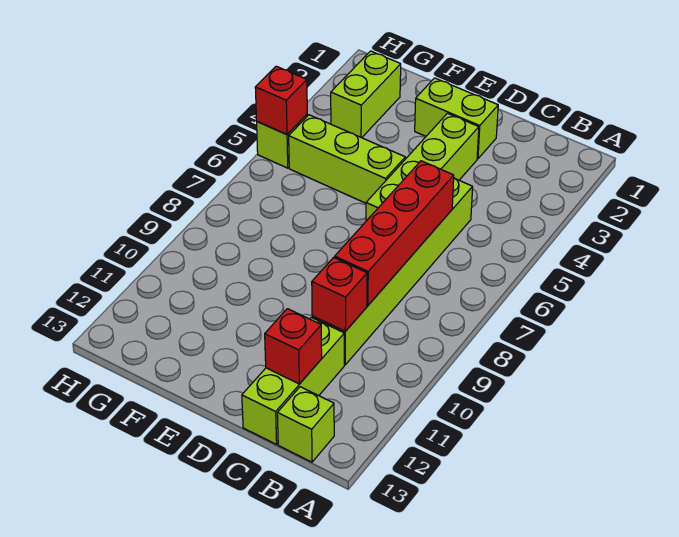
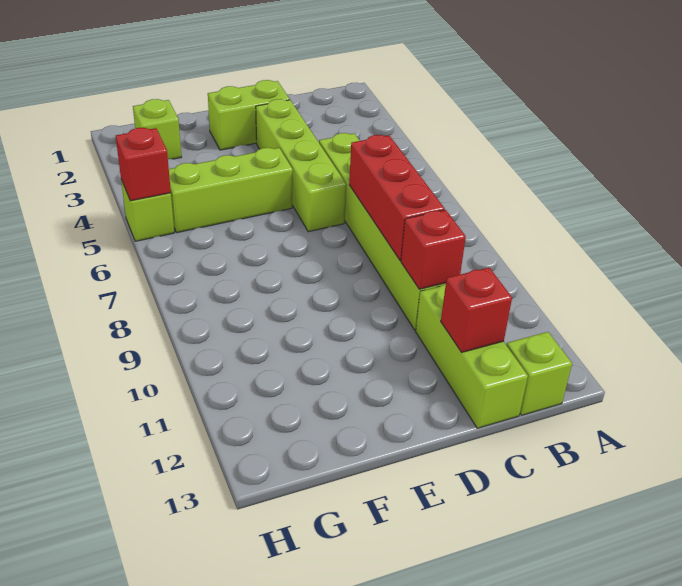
red 1x4 brick [335,161,454,306] -> red 1x3 brick [349,135,445,260]
lime 1x2 brick [331,51,401,138] -> lime 1x1 brick [133,99,181,159]

